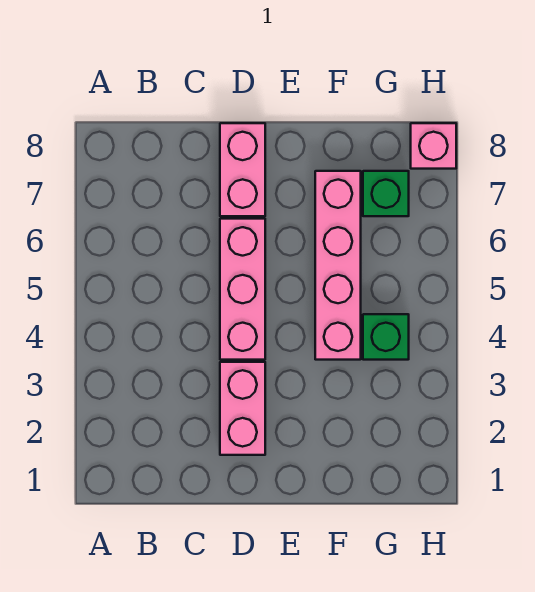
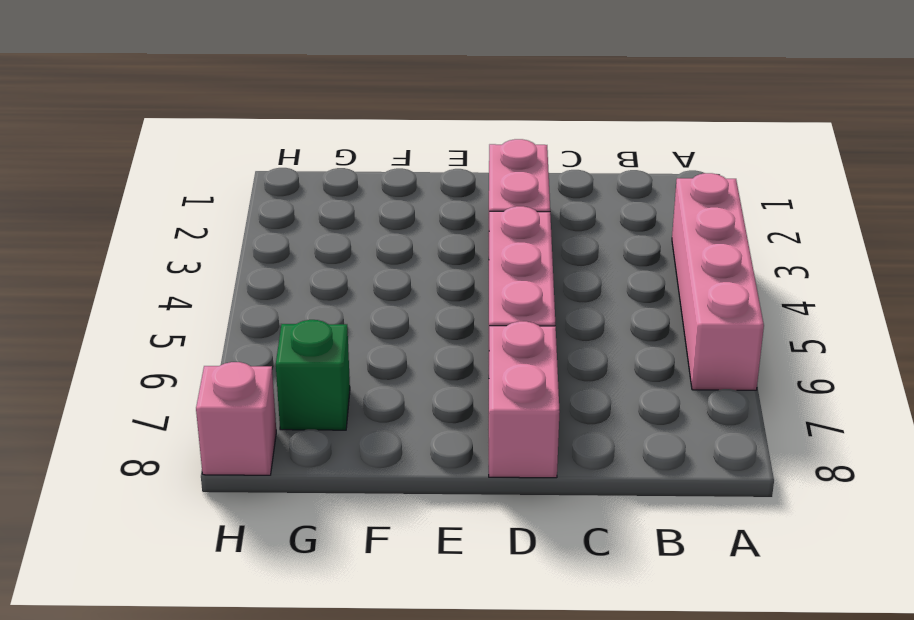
pink 1x4 brick [315,171,361,360] -> pink 1x4 brick moved to [672,173,764,390]
green 1x1 brick [363,314,409,360] -> none

